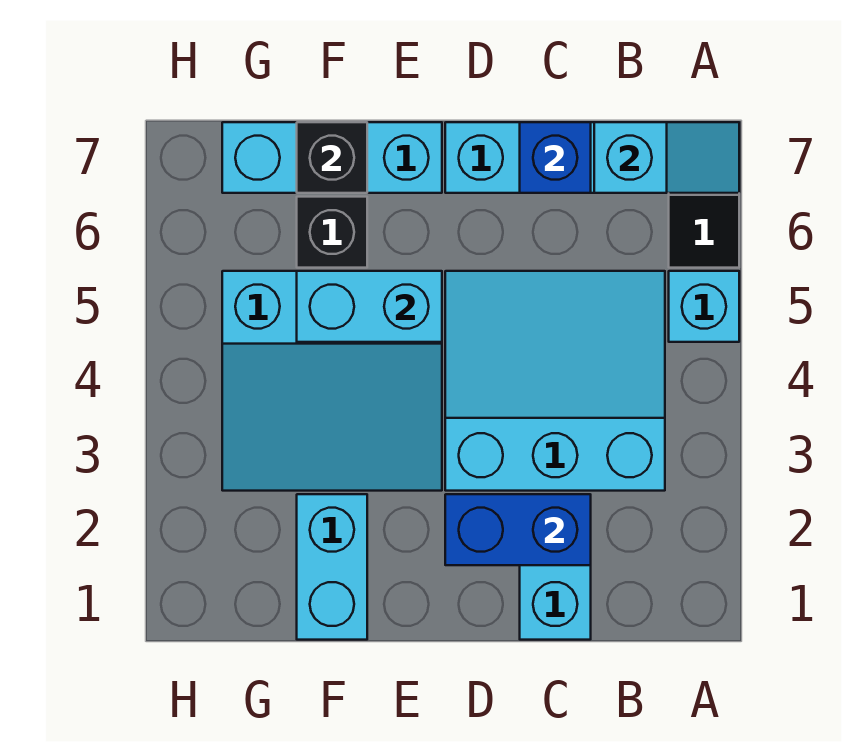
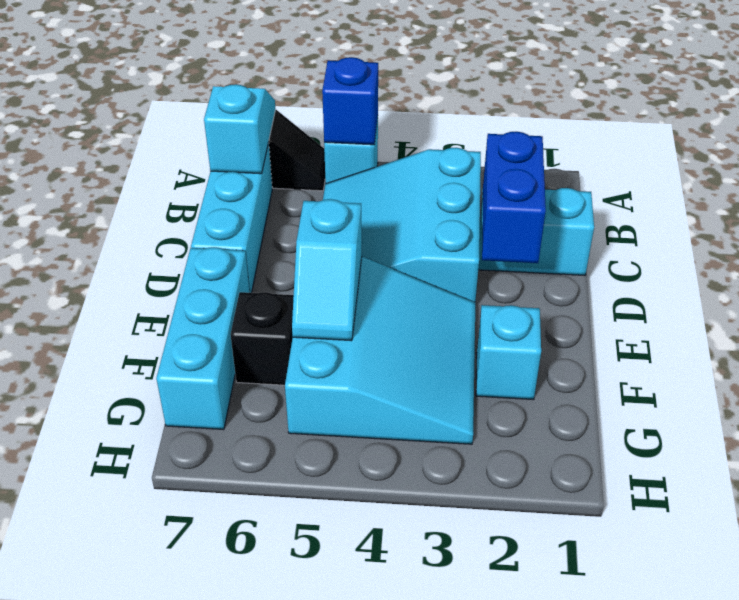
blue 1x1 brick [520,122,591,193] -> blue 1x1 brick moved to [322,57,378,145]
cyan 1x2 brick [297,271,442,342] -> cyan 1x2 slope [292,199,362,341]
cyan 1x2 brick [297,494,367,640] -> cyan 1x1 brick [476,305,541,400]
black 1x1 brick [297,122,367,193] -> none

